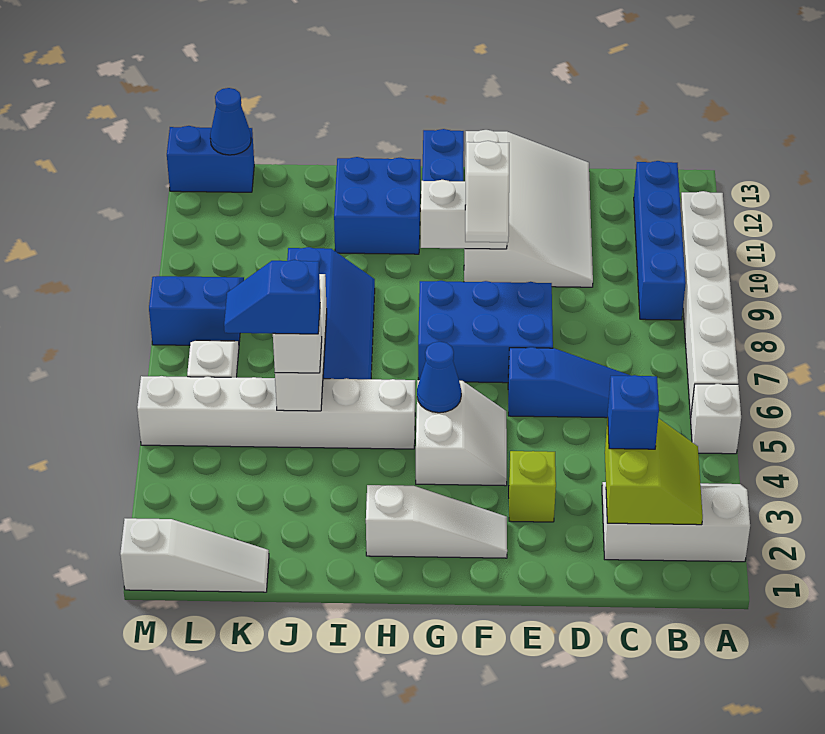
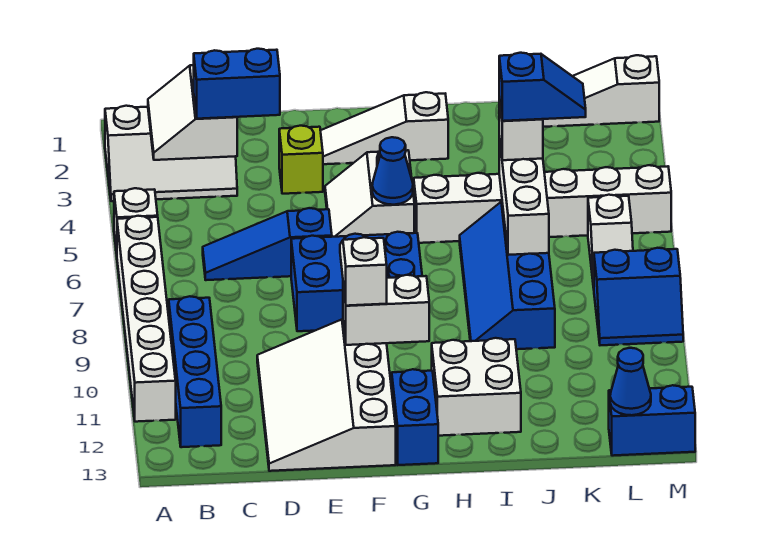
lime 2x2 slope [605,417,703,525] -> white 2x2 slope [148,65,237,160]
blue 1x1 brick [608,375,659,449] -> blue 1x2 brick [194,49,280,119]
blue 2x2 brick [334,157,421,254] -> white 2x2 brick [432,338,521,436]

